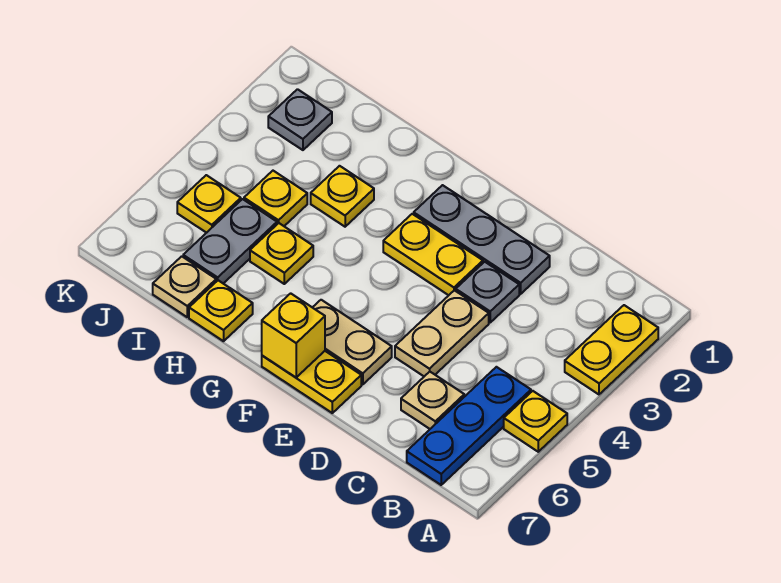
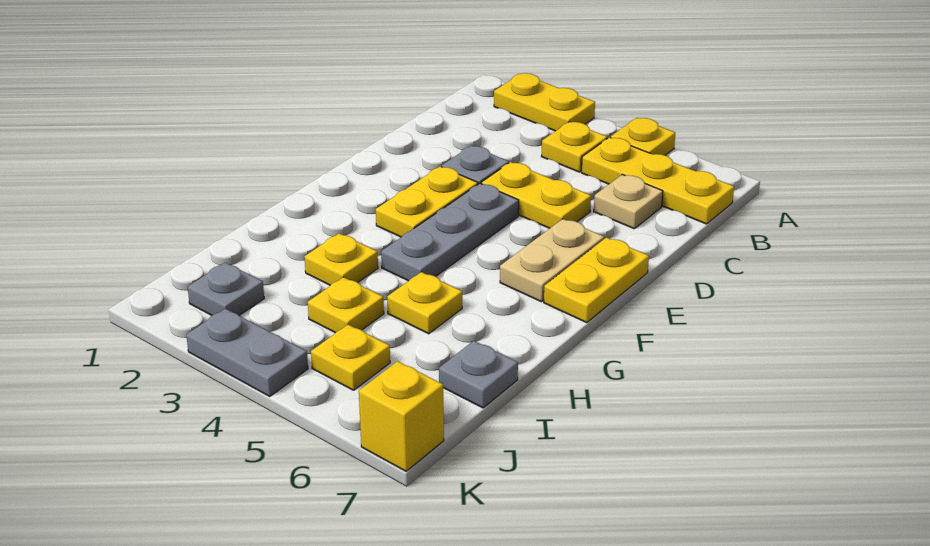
blue 1x3 plate [407,367,531,485] -> yellow 1x3 plate [581,137,734,224]
grey 1x3 plate [414,185,550,294] -> grey 1x3 plate moved to [381,183,519,281]
tan 1x2 plate [395,290,489,376] -> yellow 1x2 plate [481,162,591,228]
yellow 1x1 brick [262,293,325,377] -> yellow 1x1 brick moved to [359,361,444,471]
yellow 1x1 plate [189,280,253,341] -> yellow 1x1 plate moved to [541,122,607,172]
grey 1x2 plate [183,199,277,283] -> grey 1x2 plate moved to [186,309,308,396]
tan 1x1 plate [153,256,216,317] -> grey 1x1 plate [439,341,518,408]

